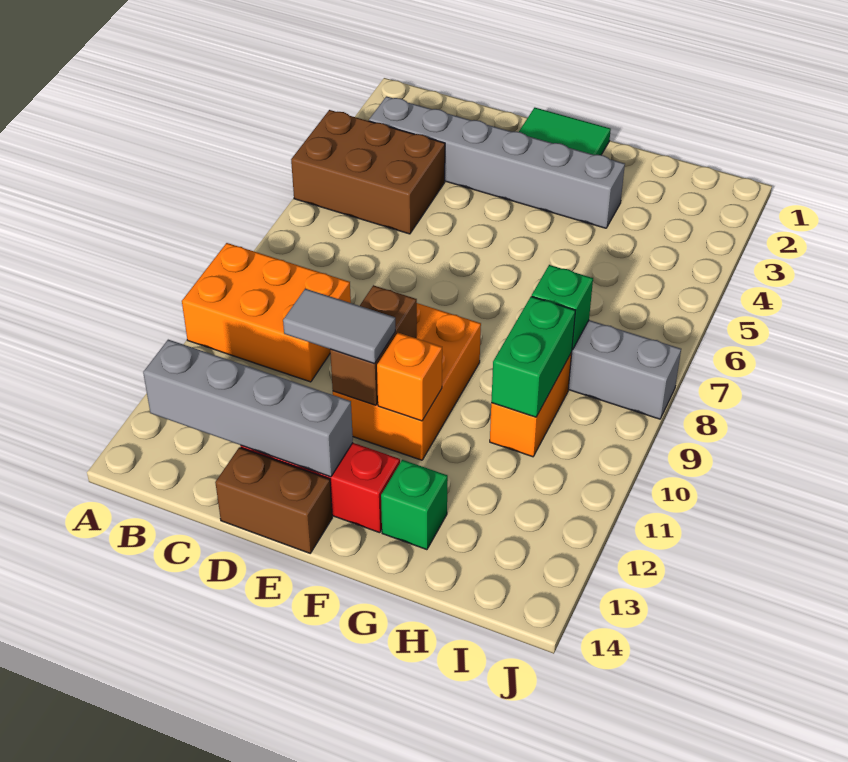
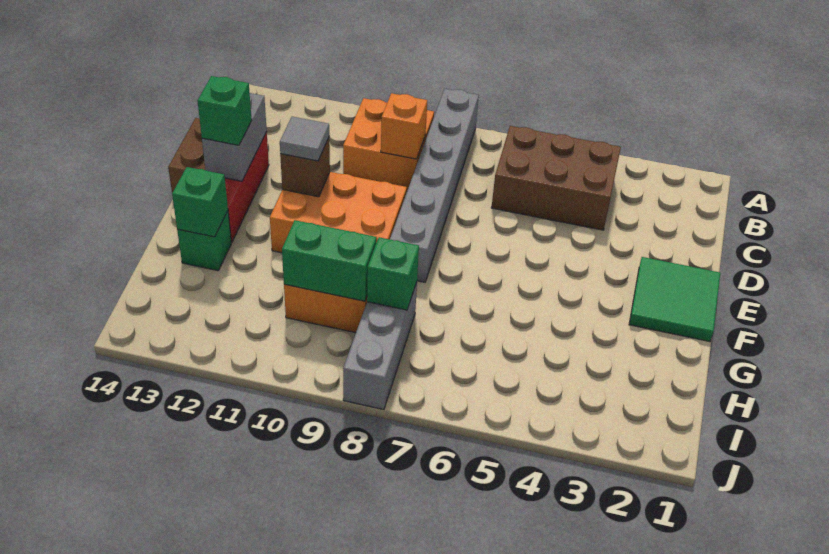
brown 2x3 brick [291,110,445,234] -> brown 2x3 brick turned to [491,126,621,230]
orange 2x3 brick [182,243,351,382] -> orange 2x2 brick [343,98,434,191]
grey 1x6 brick [369,96,625,228] -> grey 1x6 brick moved to [390,89,479,282]
grey 1x4 brick [143,340,353,477] -> grey 1x2 brick [202,93,267,181]
grey 1x2 tile [283,289,395,364] -> grey 1x1 tile [280,117,329,161]
brown 1x2 brick [330,285,417,405] -> brown 1x1 brick [280,138,330,197]
none -> green 1x1 brick [198,76,252,145]
orange 1x1 brick [377,333,442,421] -> orange 1x1 brick moved to [381,93,427,159]
none -> green 1x1 brick [172,167,228,237]

